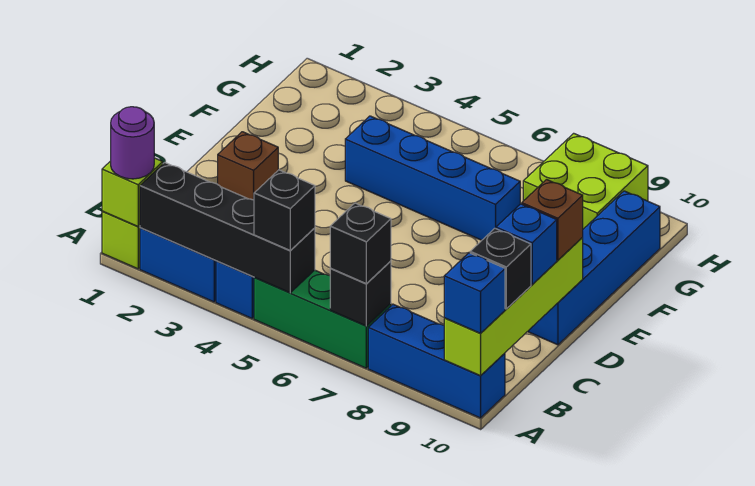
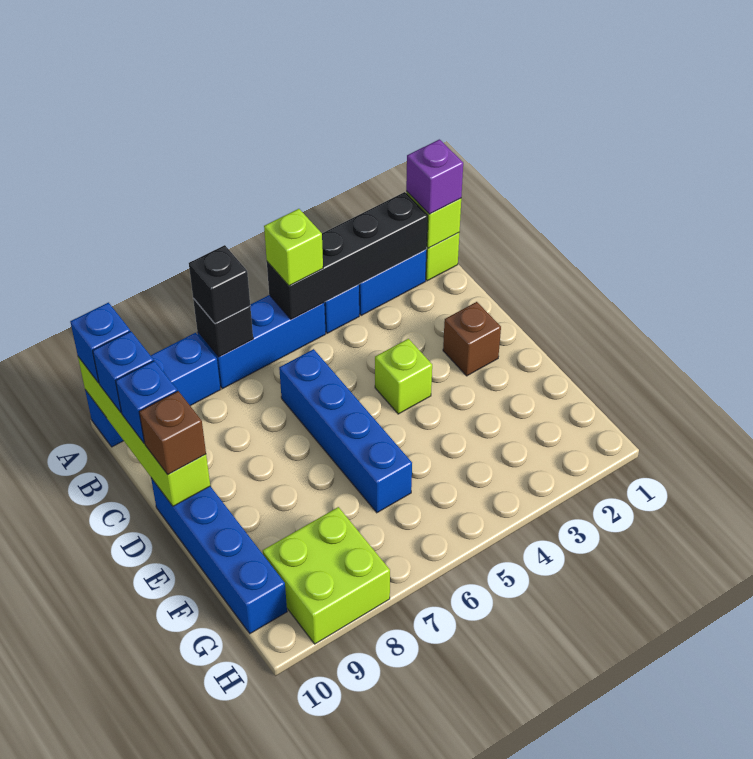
purple 1x1 round brick [111,107,154,179] -> purple 1x1 brick [406,139,463,214]
green 1x3 brick [254,270,391,368] -> blue 1x3 brick [198,295,326,389]
black 1x1 brick [254,170,315,251] -> lime 1x1 brick [264,209,323,286]
black 1x1 brick [470,228,531,309] -> blue 1x1 brick [93,331,154,413]
none -> lime 1x1 brick [375,339,432,414]
blue 1x4 brick [345,116,520,240] -> blue 1x4 brick turned to [279,349,412,513]

